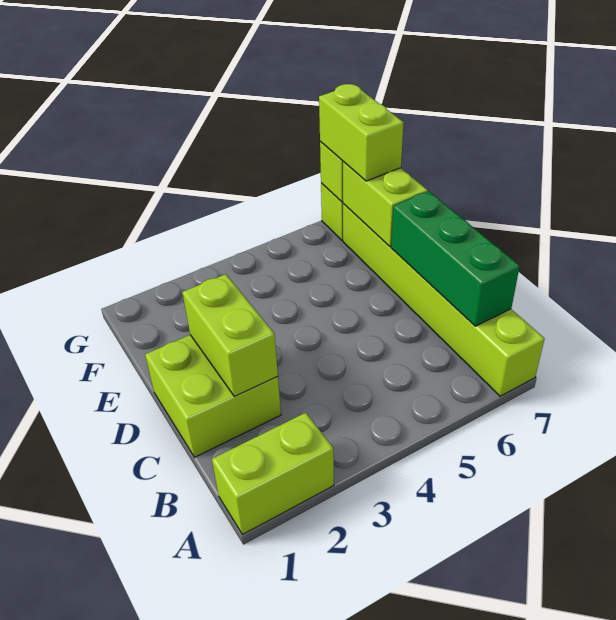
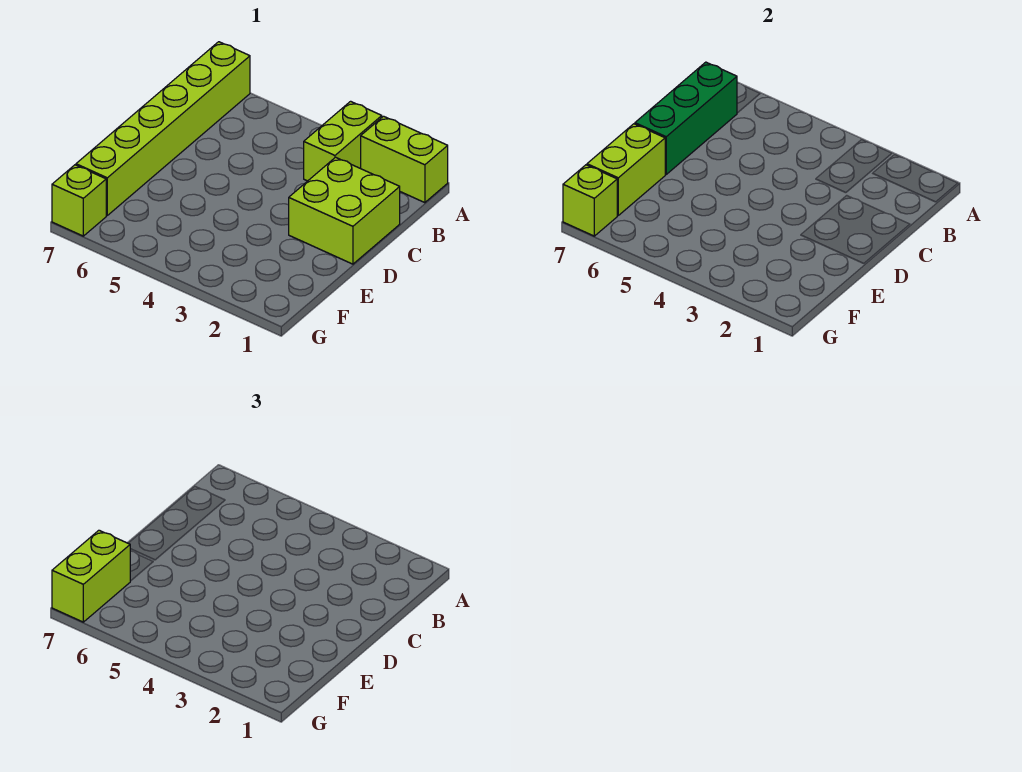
lime 1x2 brick [182,274,278,396] -> lime 1x2 brick moved to [304,101,382,181]

